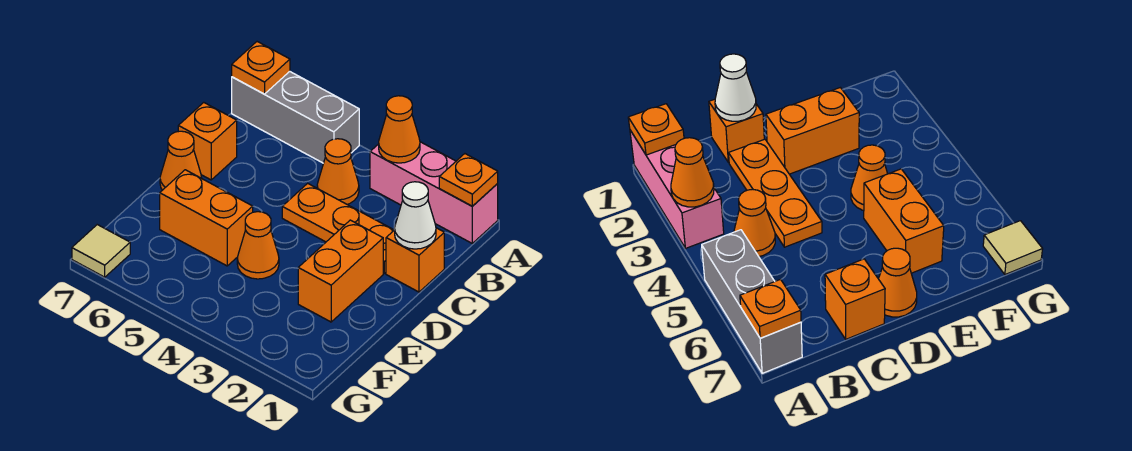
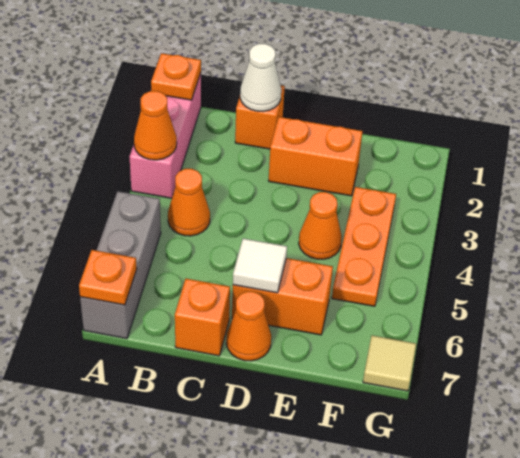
orange 1x3 plate [282,183,394,273] -> orange 1x3 plate moved to [332,187,396,306]
none -> white 1x1 tile [233,238,287,293]
orange 1x2 brick [160,170,253,266] -> orange 1x2 brick turned to [232,258,333,335]

